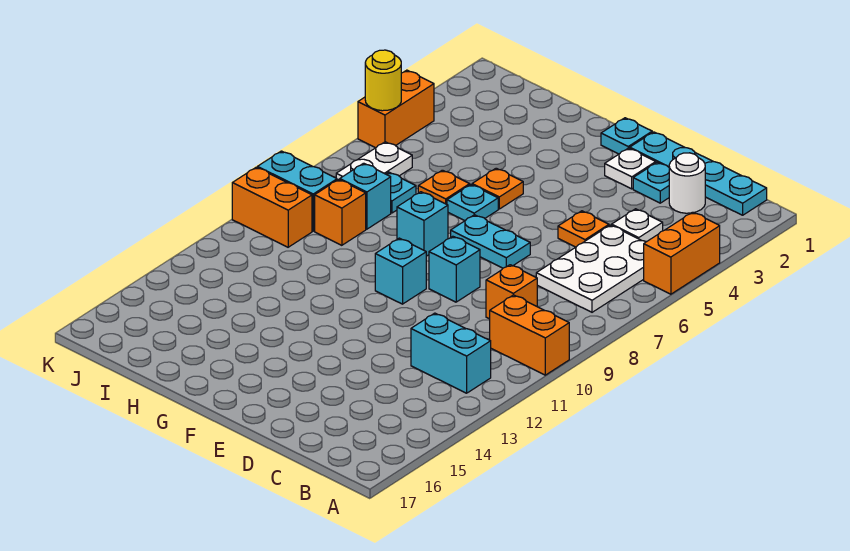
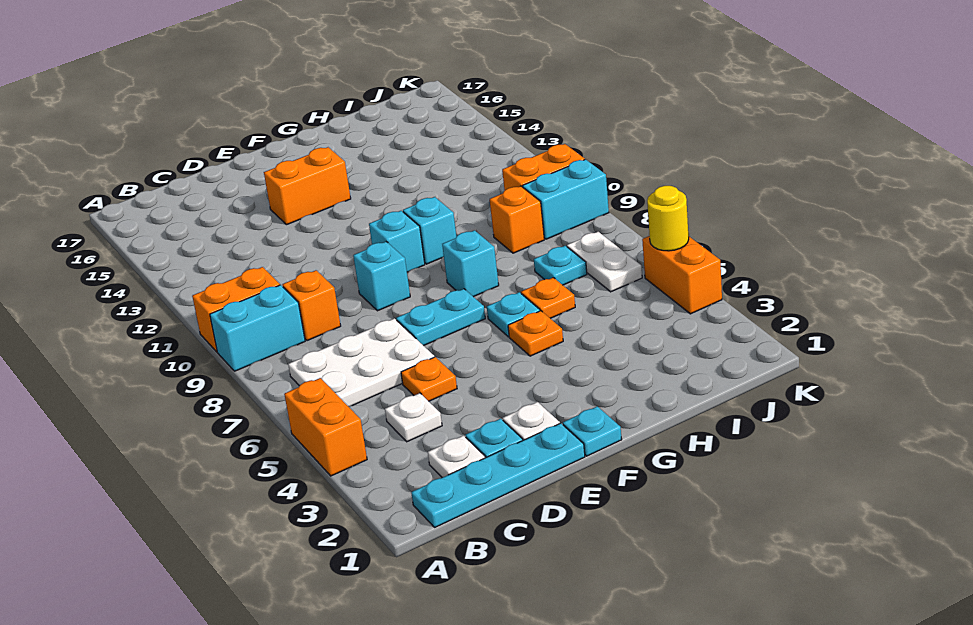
white 2x3 plate [536,225,646,312] -> white 2x3 plate turned to [288,318,434,407]
cyan 1x2 brick [411,313,491,393] -> cyan 1x2 brick moved to [210,285,305,371]
white 1x1 round brick [669,153,705,213] -> white 1x1 plate [428,436,485,478]
none -> orange 1x2 brick [264,147,351,225]
cyan 1x1 brick [340,163,391,229] -> cyan 1x1 brick moved to [403,197,456,264]

